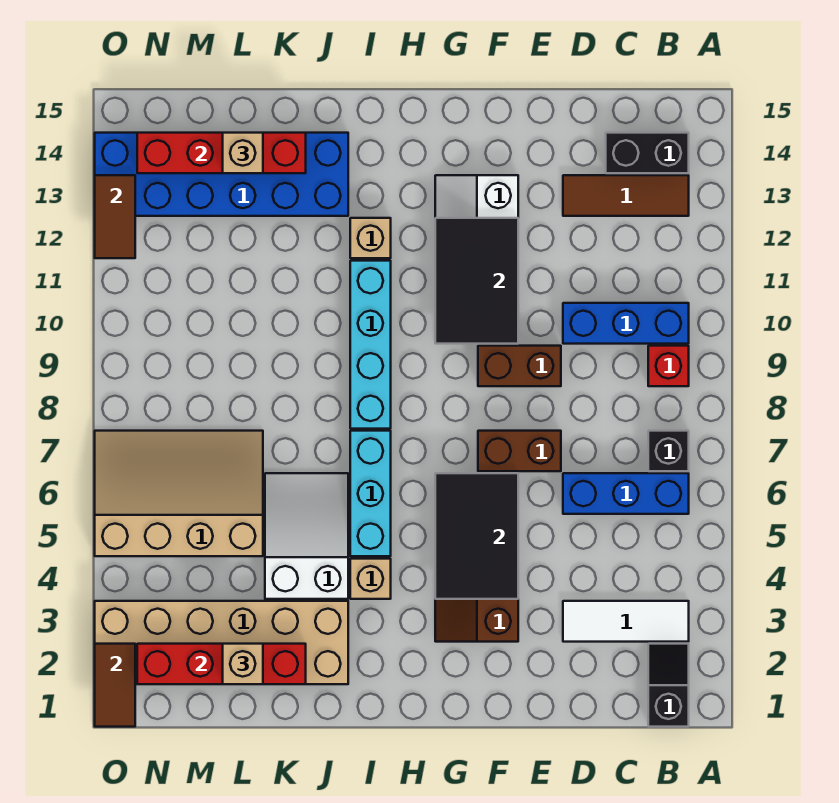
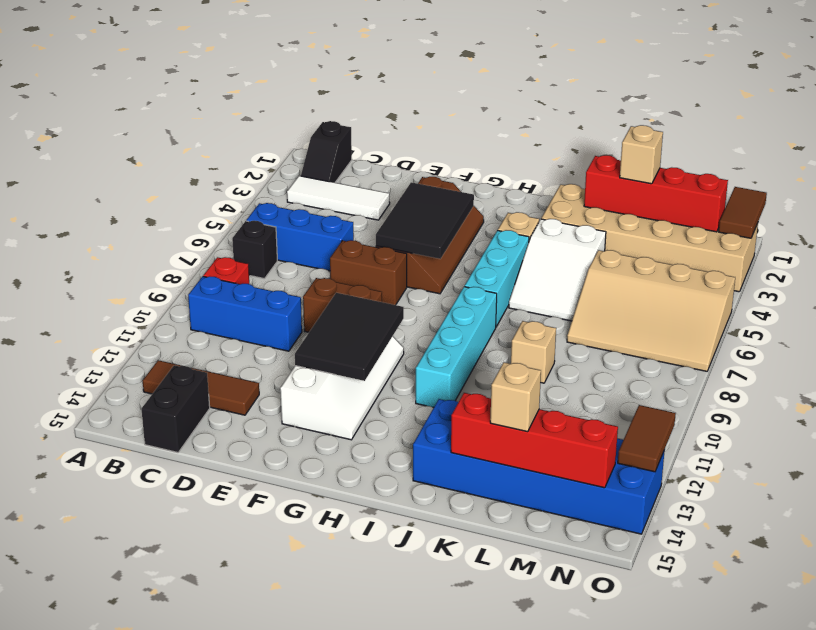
black 1x2 brick [606,133,689,173] -> black 1x2 brick turned to [141,365,210,452]
tan 1x1 brick [350,218,391,258] -> tan 1x1 brick moved to [511,321,556,383]

